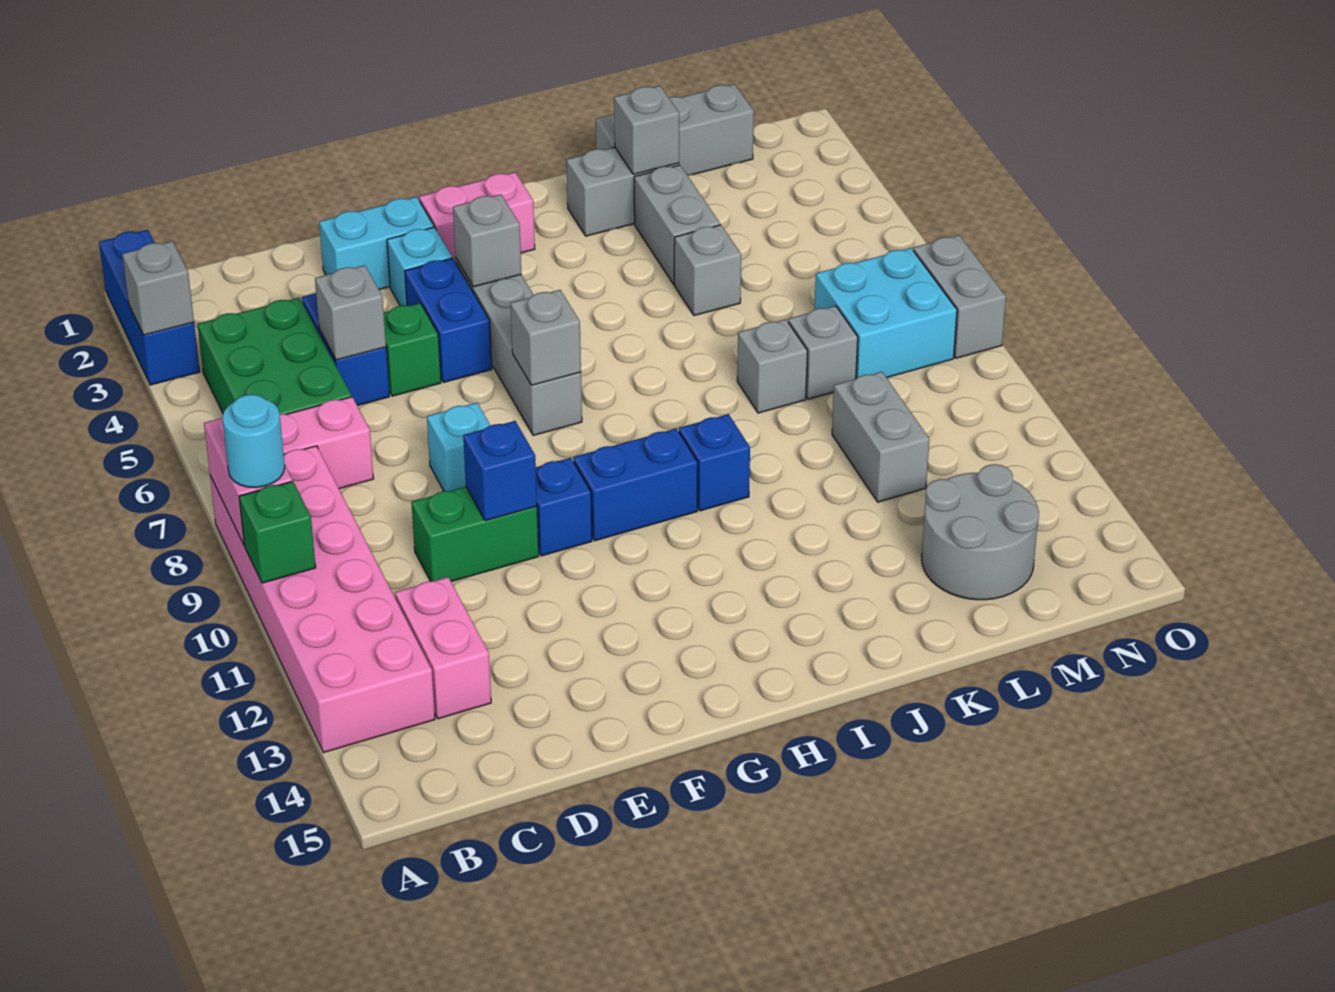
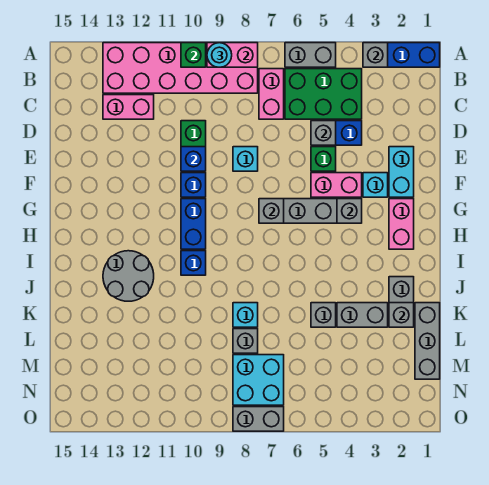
blue 1x2 brick [405,258,492,383] -> pink 1x2 brick [311,173,362,197]
grey 1x1 brick [737,319,807,413] -> cyan 1x1 brick [233,303,258,327]
grey 1x2 brick [832,372,929,502] -> grey 1x2 brick moved to [285,43,336,67]
grey 2x2 round brick [922,464,1039,600] -> grey 2x2 round brick moved to [103,251,154,301]

